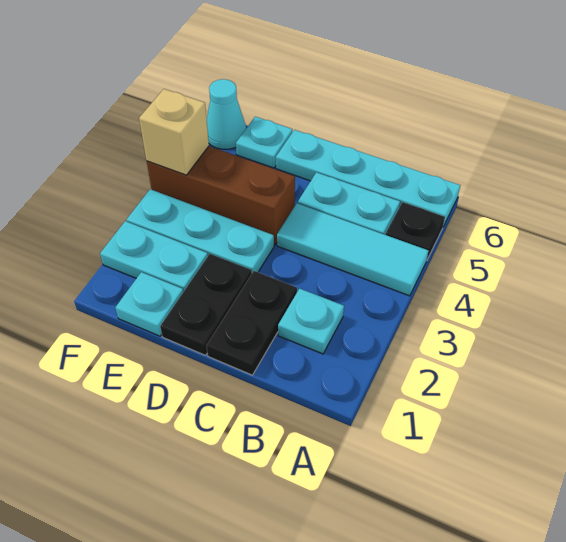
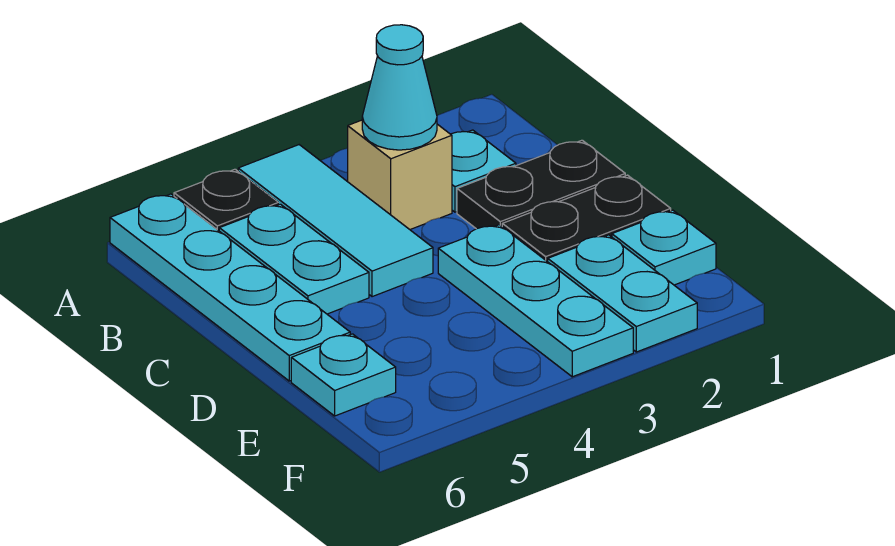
brown 1x3 brick [147,146,295,245] -> none
tan 1x1 brick [139,89,209,175] -> tan 1x1 brick moved to [348,120,452,229]
cyan 1x1 cone [207,79,246,149] -> cyan 1x1 cone moved to [362,25,437,150]

